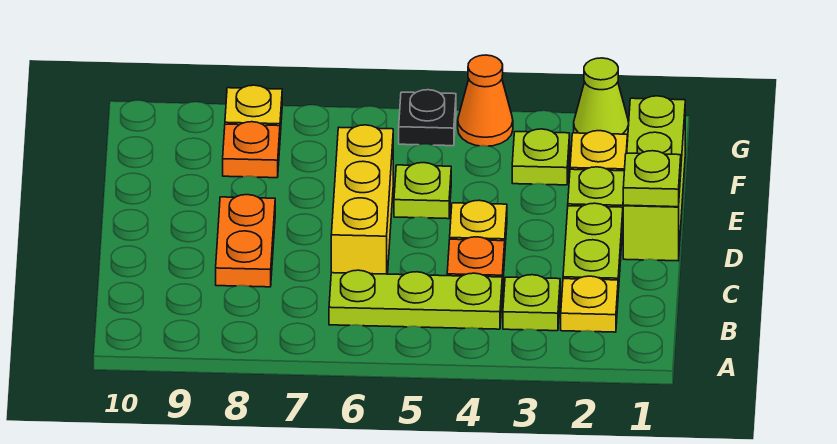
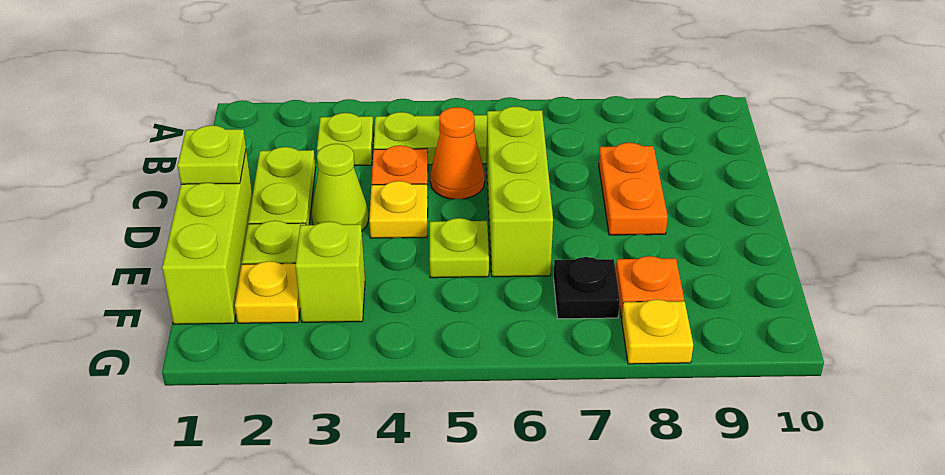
yellow 1x1 plate [561,276,618,332] -> none
yellow 1x3 brick [331,125,393,274] -> lime 1x3 brick [487,106,553,277]
lime 1x1 plate [512,129,570,185] -> lime 1x1 brick [295,221,365,322]
lime 1x1 cone [574,58,629,135] -> lime 1x1 cone moved to [312,144,369,231]
orange 1x1 cone [458,55,513,146] -> orange 1x1 cone moved to [430,107,485,199]
black 1x1 plate [399,90,456,146] -> black 1x1 plate moved to [554,257,620,319]

